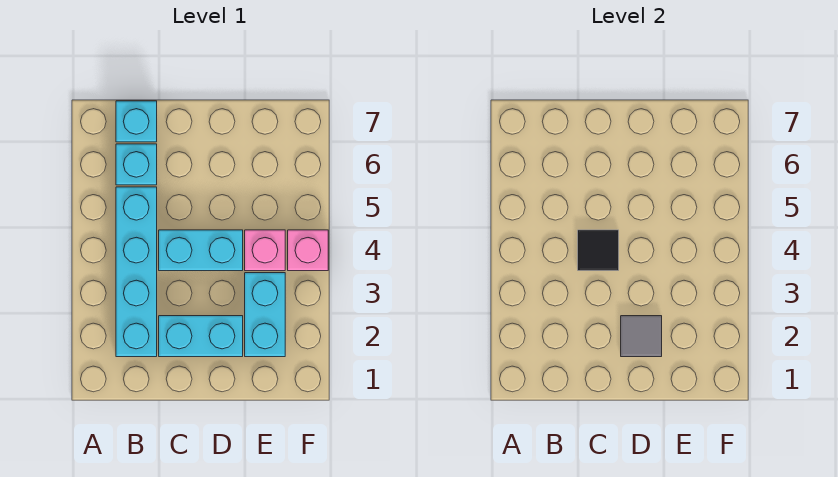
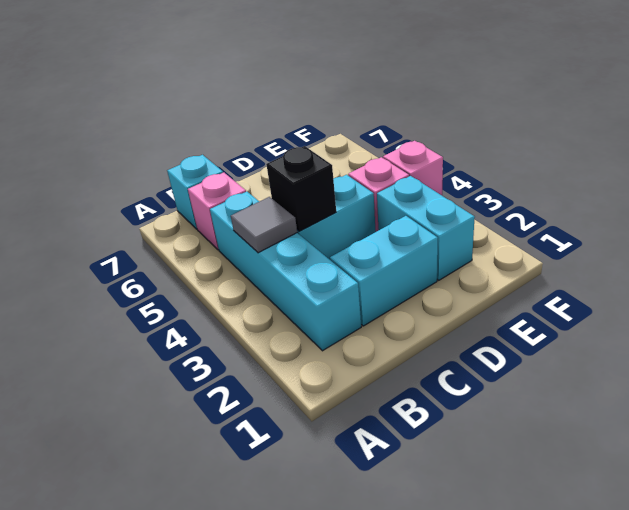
cyan 1x1 brick [116,144,157,185] -> pink 1x1 brick [188,173,246,250]
black 1x1 tile [578,230,619,271] -> black 1x1 brick [266,146,336,231]
grey 1x1 tile [621,316,662,357] -> grey 1x1 tile moved to [231,197,297,253]

